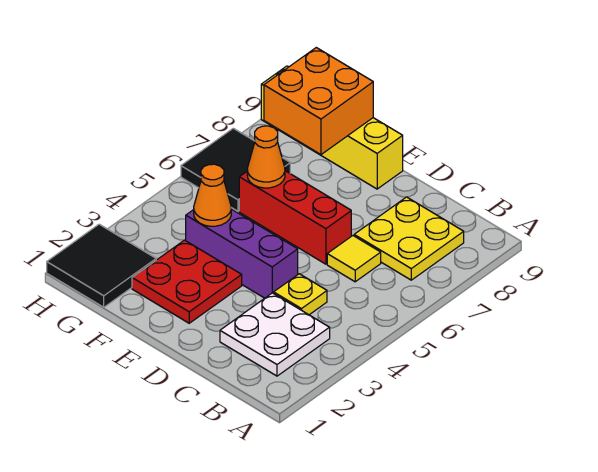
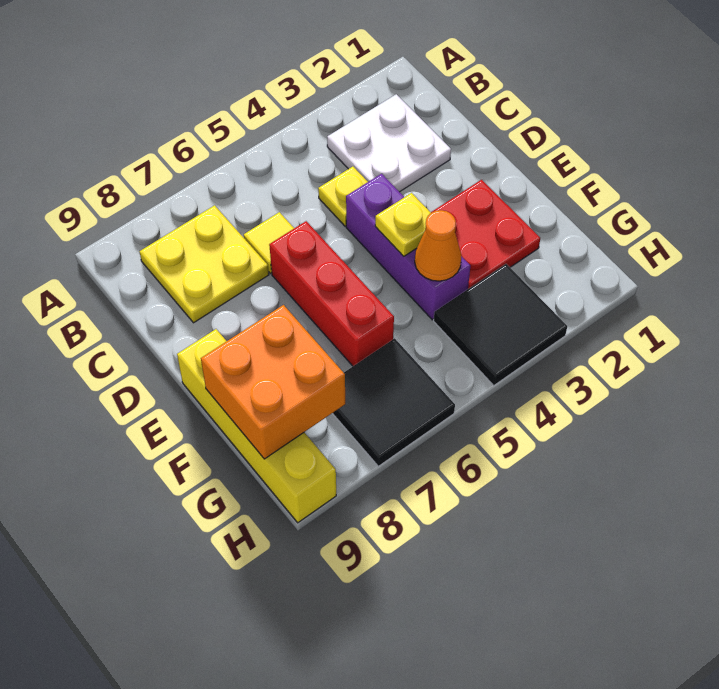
none -> yellow 1x1 plate [375,193,431,256]
orange 1x1 cone [247,126,285,188] -> none
black 2x2 tile [47,224,156,307] -> black 2x2 tile moved to [434,264,567,386]

